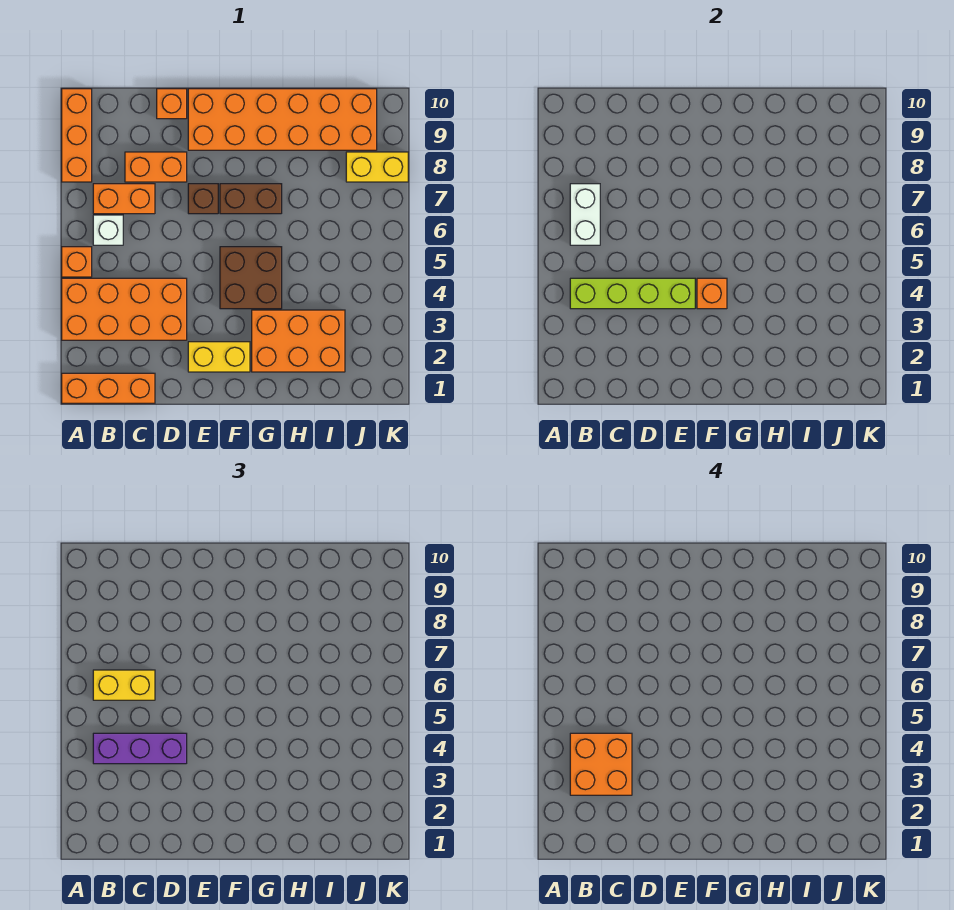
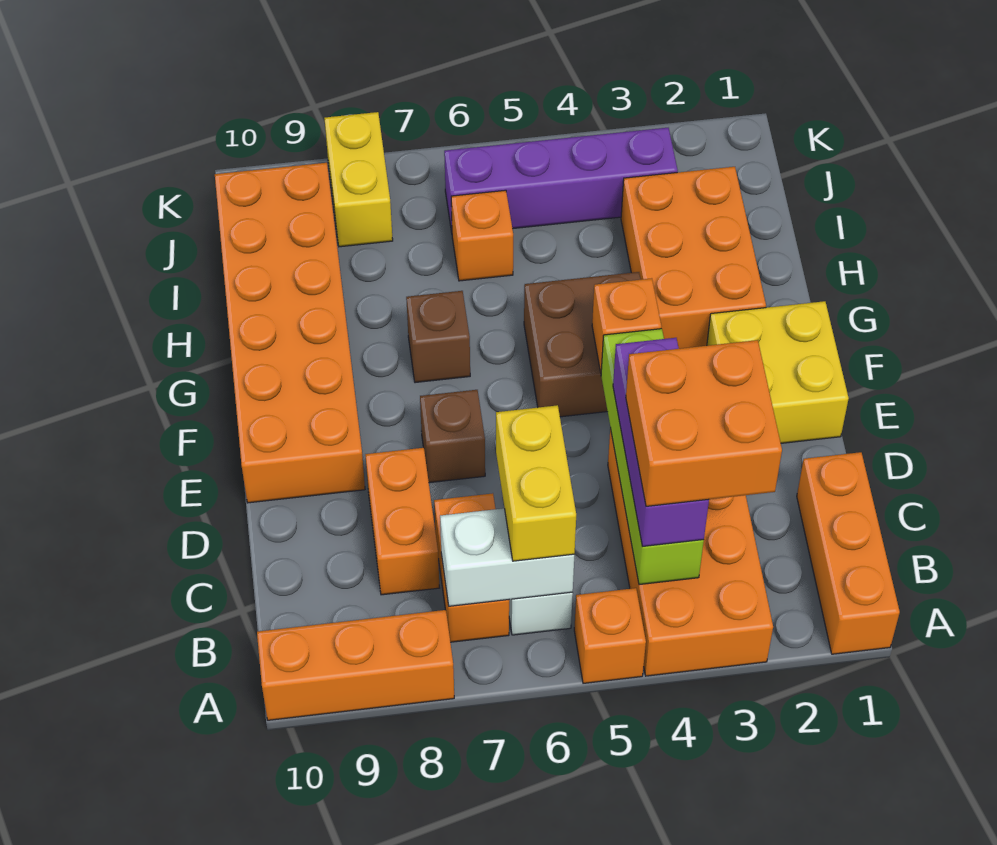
orange 1x1 brick [157,89,187,119] -> orange 1x1 brick moved to [451,190,513,281]
yellow 1x2 brick [188,342,250,372] -> yellow 2x2 brick [707,301,849,443]
brown 1x2 brick [220,184,282,214] -> brown 1x1 brick [406,291,470,383]
none -> purple 1x4 brick [444,128,678,232]

